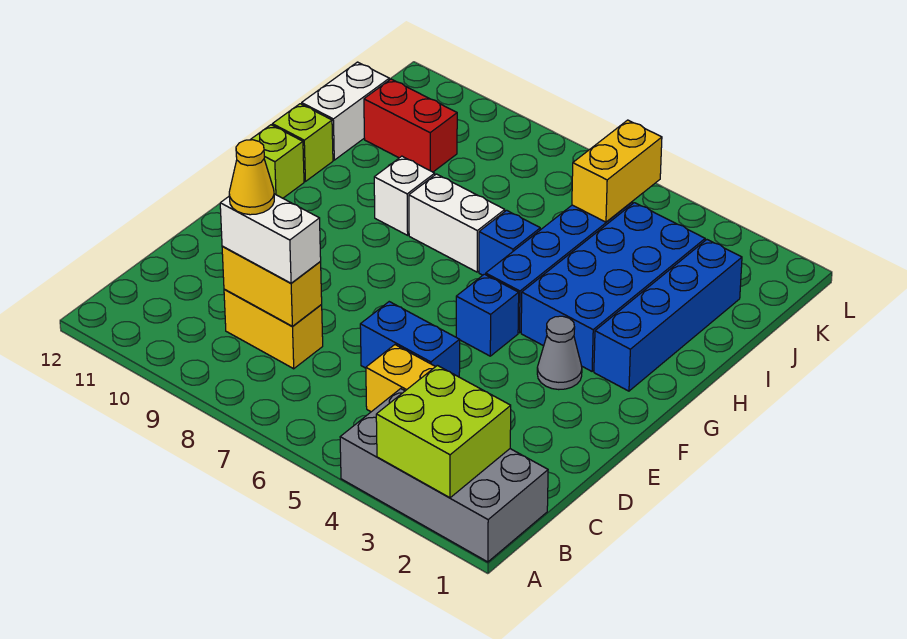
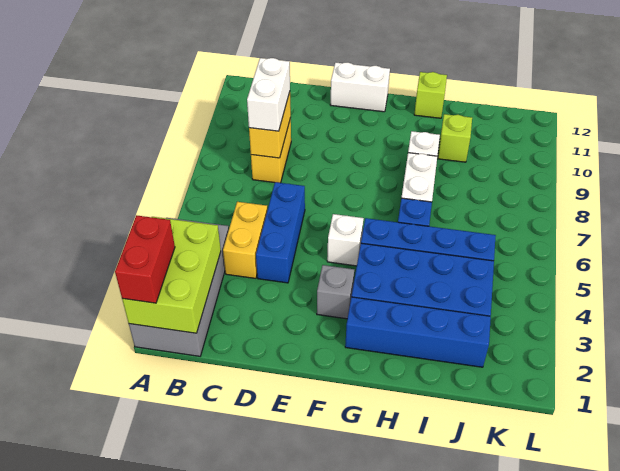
lime 2x2 brick [376,365,511,498] -> lime 2x3 brick [122,217,221,333]
yellow 1x1 cone [229,140,274,215] -> none
blue 1x2 brick [360,302,460,377] -> blue 1x3 brick [256,182,305,283]
grey 1x1 cone [537,316,582,390] -> grey 1x1 brick [317,265,354,319]
blue 1x1 brick [456,274,519,356] -> white 1x1 brick [327,214,364,266]
lime 1x1 brick [250,125,304,198] -> lime 1x1 brick moved to [438,114,472,162]
white 1x2 brick [302,62,389,160] -> white 1x2 brick moved to [331,62,390,112]
yellow 1x2 brick [572,120,662,222] -> none
red 1x2 brick [364,79,457,172] -> red 1x2 brick moved to [115,215,175,303]

